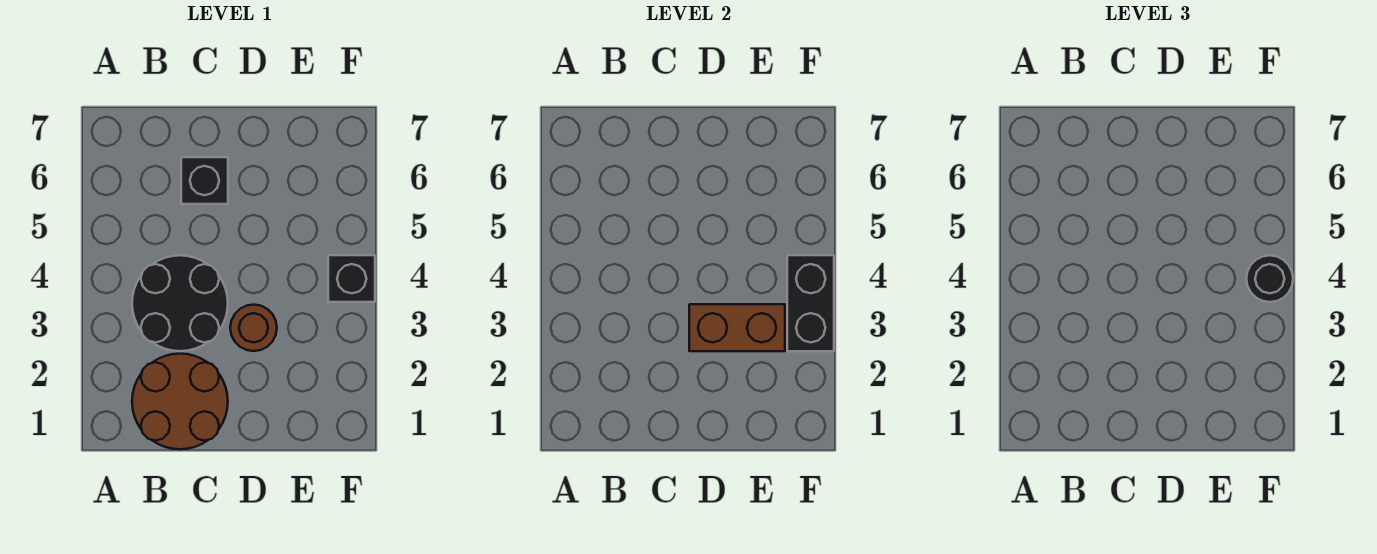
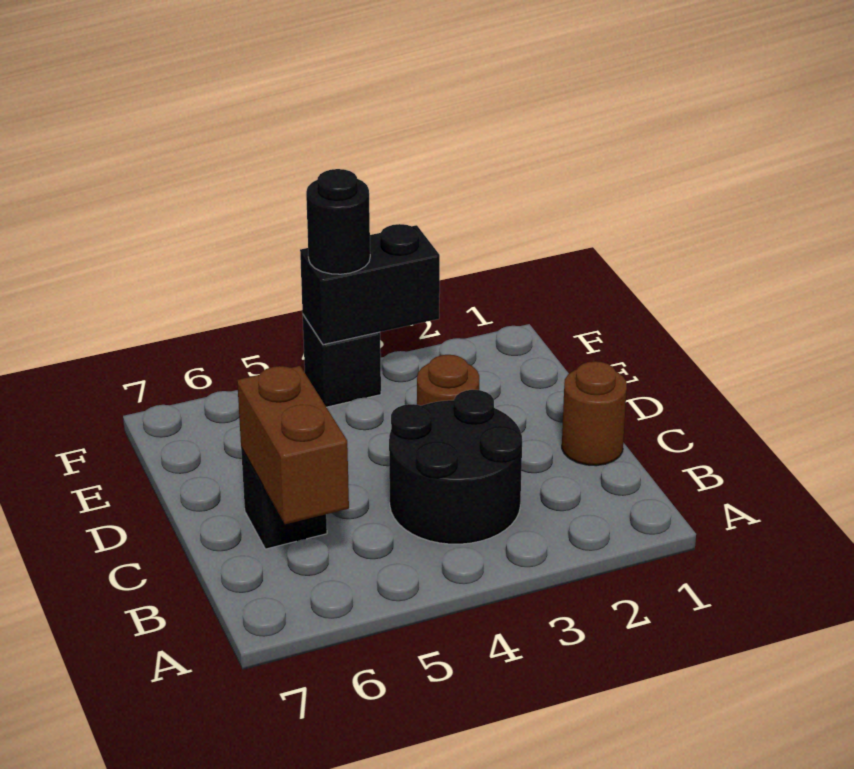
brown 2x2 round brick [132,354,228,449] -> brown 1x1 round brick [562,361,627,466]
brown 1x2 brick [689,304,785,351] -> brown 1x2 brick moved to [237,366,349,524]

